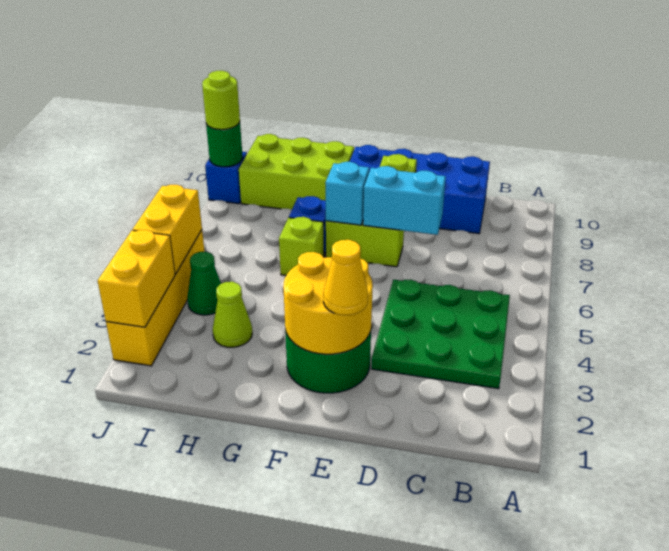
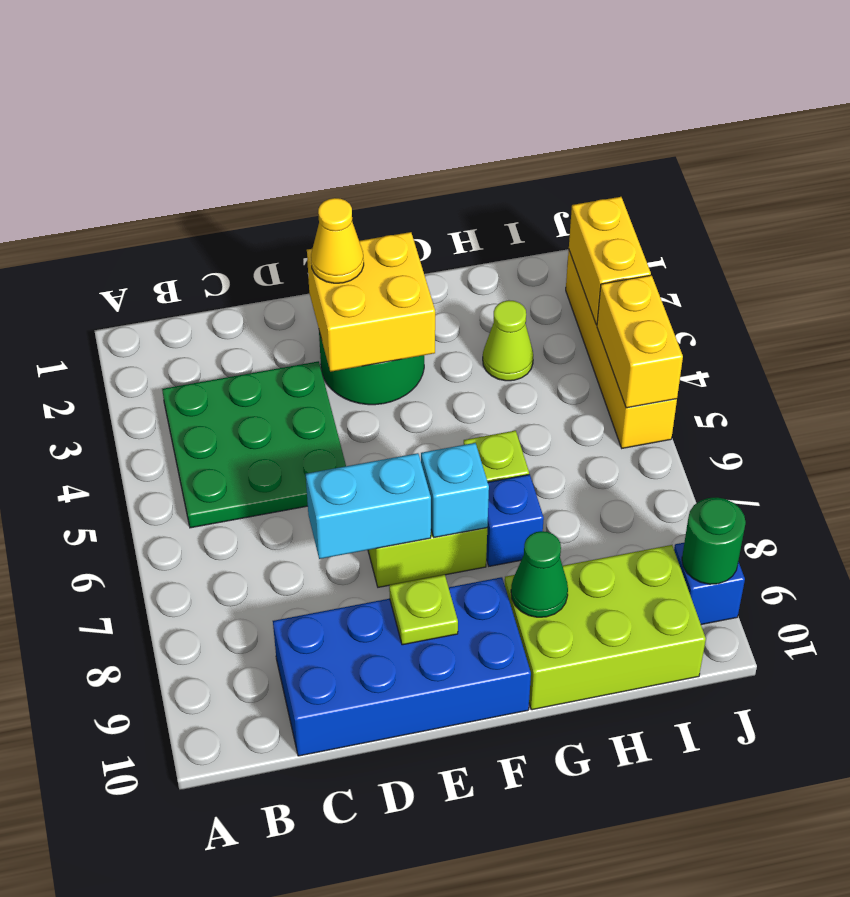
yellow 2x2 round brick [283,252,373,354] -> yellow 2x2 brick [307,232,435,372]
green 1x1 cone [187,252,221,315] -> green 1x1 cone moved to [511,531,568,617]
lime 1x1 round brick [202,71,240,130] -> none

